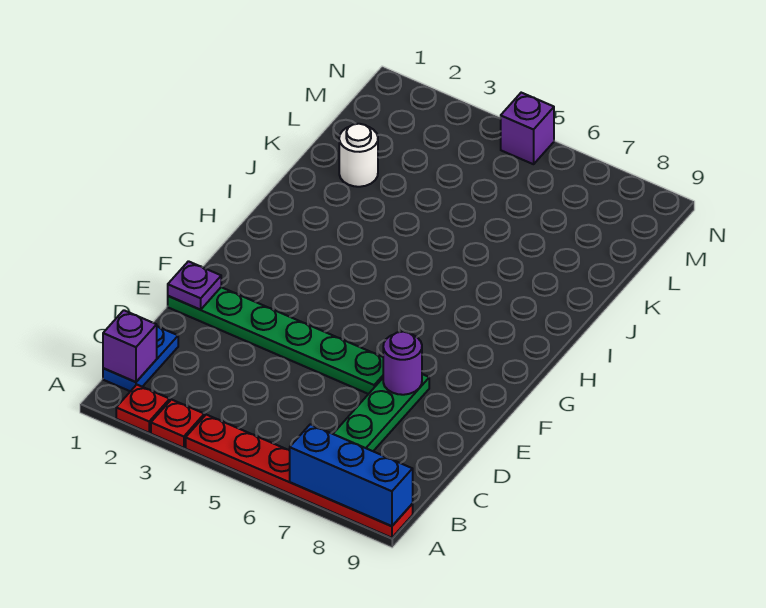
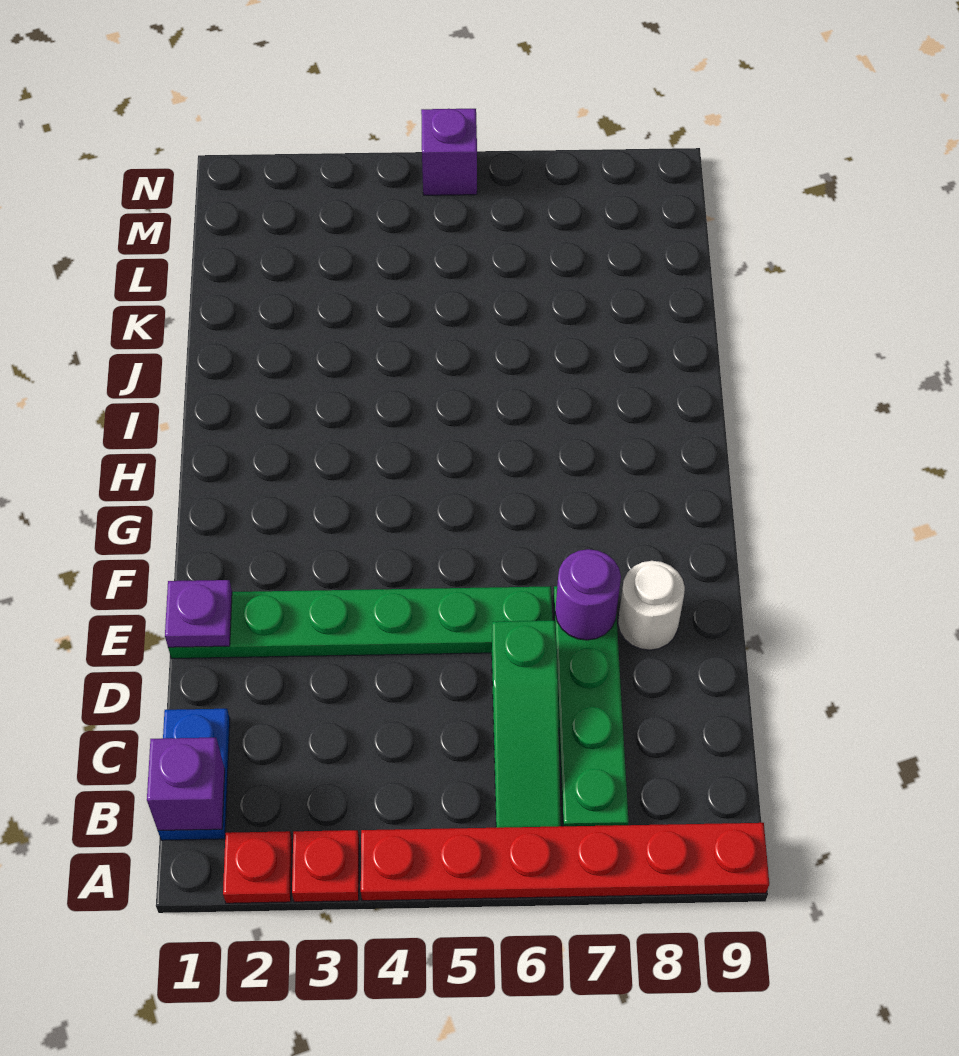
blue 1x3 brick [289,424,413,526] -> none
none -> green 1x3 slope [492,621,561,828]
white 1x1 round brick [339,124,378,187] -> white 1x1 round brick moved to [618,561,685,650]

